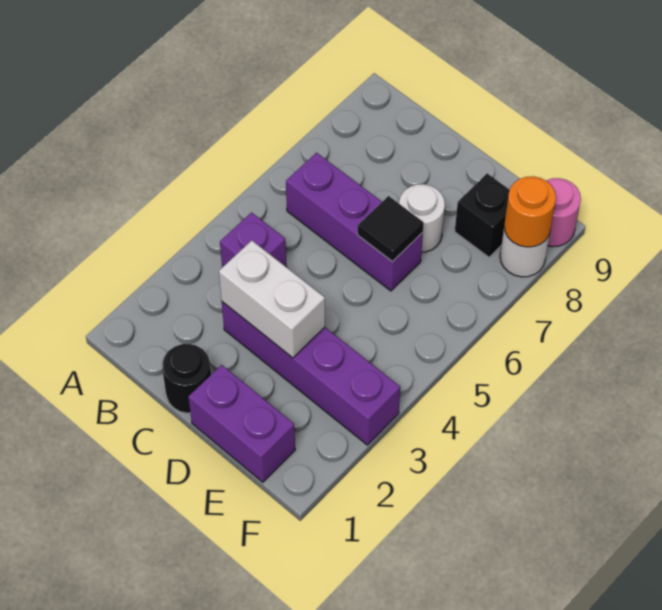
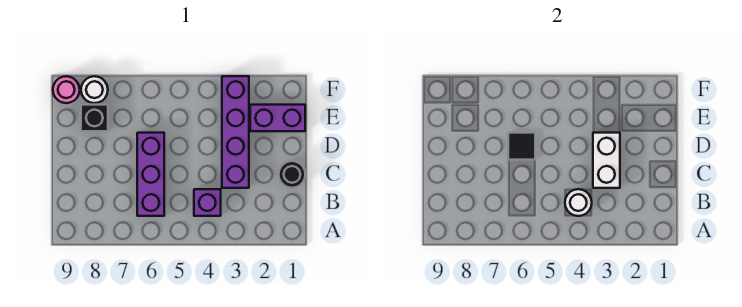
purple 1x2 brick [188,365,295,482] -> purple 1x2 brick turned to [250,105,305,131]
white 1x1 round brick [399,184,445,252] -> white 1x1 round brick moved to [565,189,592,216]
orange 1x1 round brick [504,176,556,247] -> none

